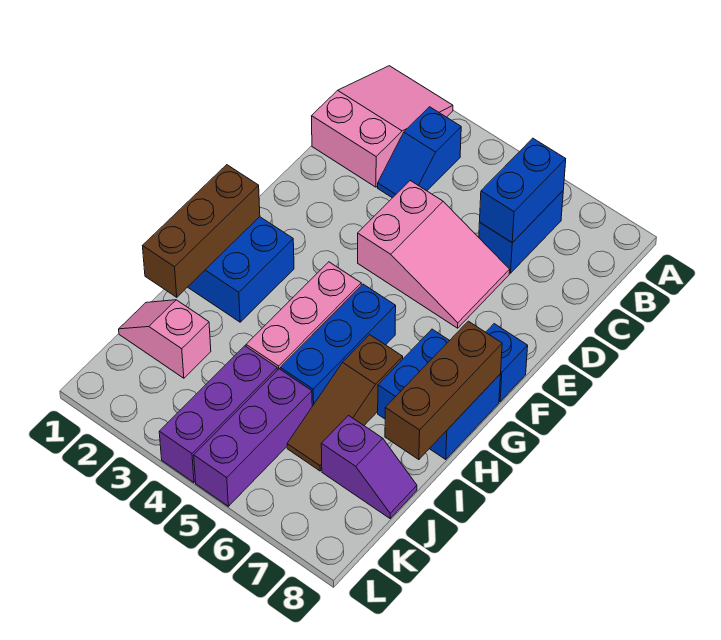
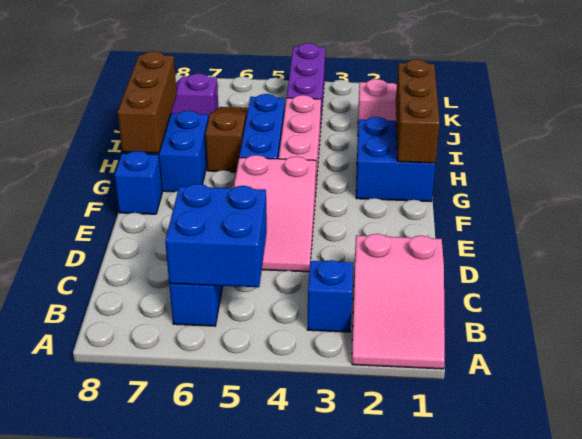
blue 1x2 brick [480,138,566,243] -> blue 2x2 brick [165,184,267,287]
pink 2x3 slope [358,181,510,328] -> pink 2x3 slope turned to [234,155,316,272]
purple 1x3 brick [194,369,312,506] -> none

